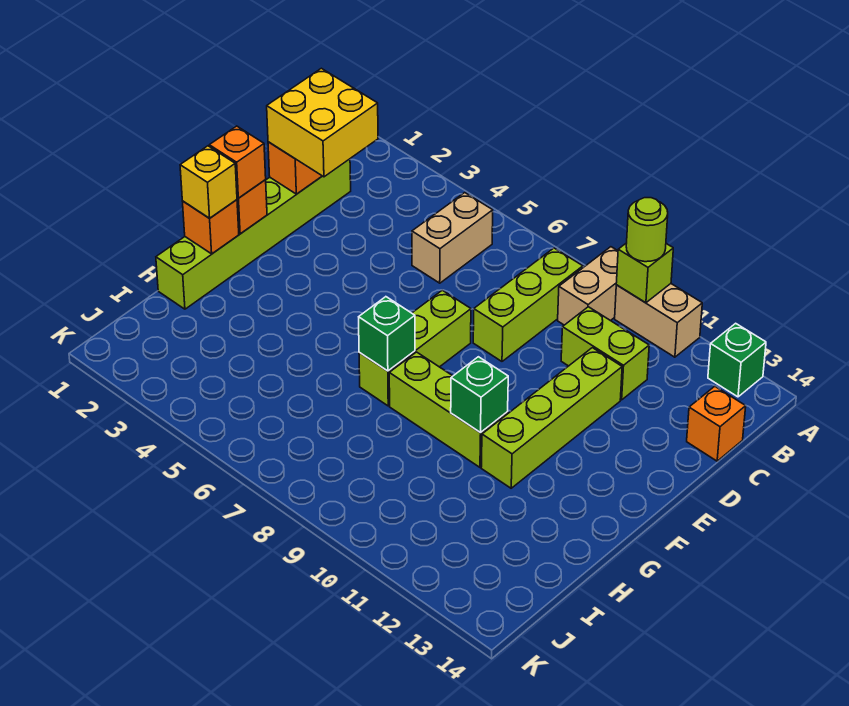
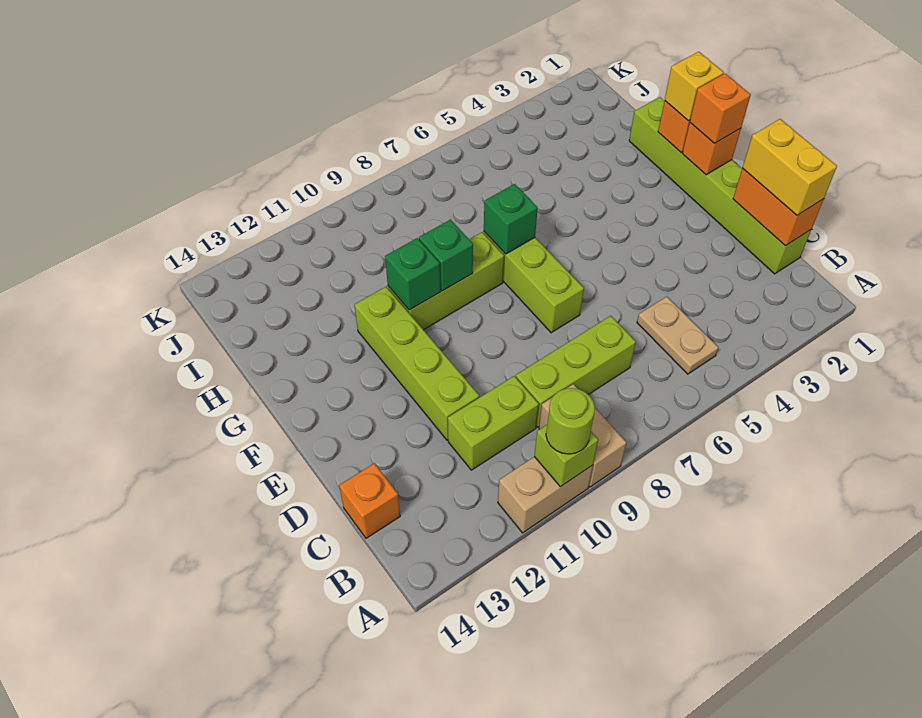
green 1x1 brick [708,323,766,397] -> green 1x1 brick moved to [419,220,473,291]
tan 1x2 brick [412,193,493,283] -> tan 1x2 plate [637,297,718,374]
lime 1x3 brick [473,248,583,361] -> lime 1x3 brick turned to [516,316,636,427]
yellow 2x2 brick [267,68,378,177] -> yellow 1x2 brick [743,119,837,215]

